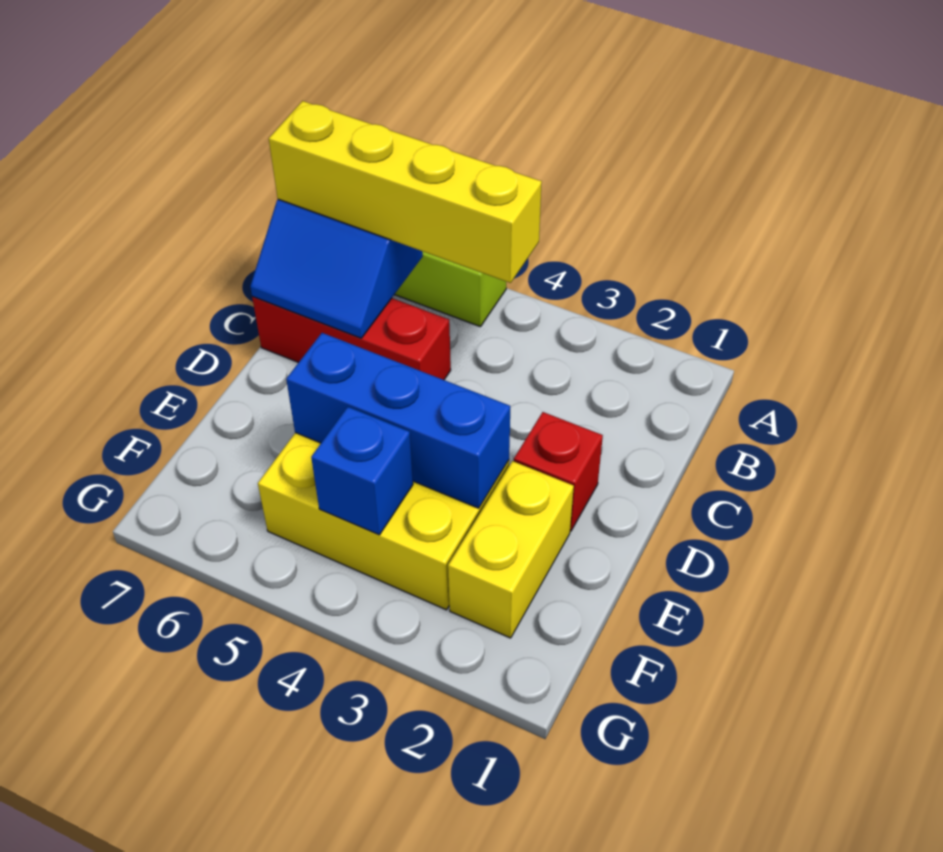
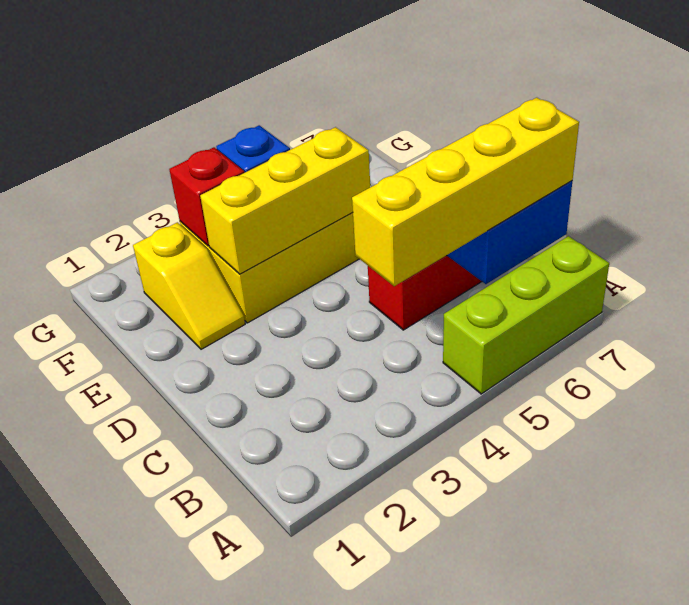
red 1x1 brick [514,412,603,531] -> red 1x1 brick moved to [169,147,244,246]
yellow 1x2 brick [448,461,574,638] -> yellow 1x2 slope [133,222,245,349]
blue 1x3 brick [286,333,510,508] -> yellow 1x3 brick [200,127,370,274]

